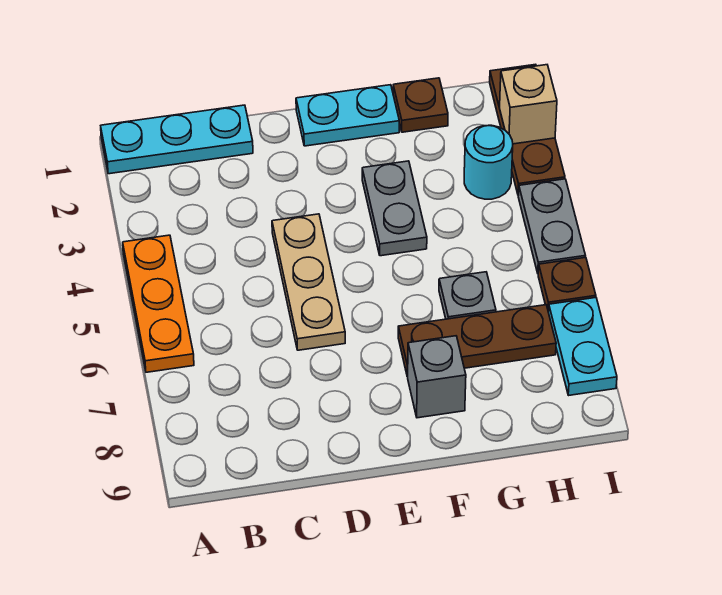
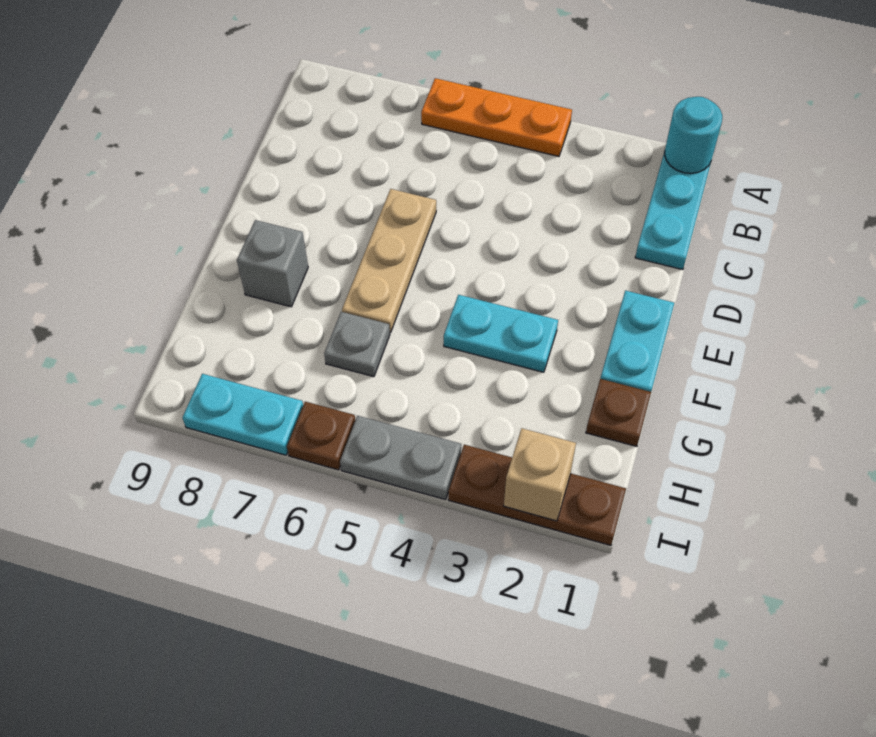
tan 1x3 plate [272,214,345,350] -> tan 1x3 plate turned to [342,189,436,333]
grey 1x2 plate [362,161,427,256] -> cyan 1x2 plate [444,295,558,372]
brown 1x3 plate [398,305,556,376] -> none
cyan 1x1 round brick [464,125,513,199] -> cyan 1x1 round brick moved to [665,97,722,173]

